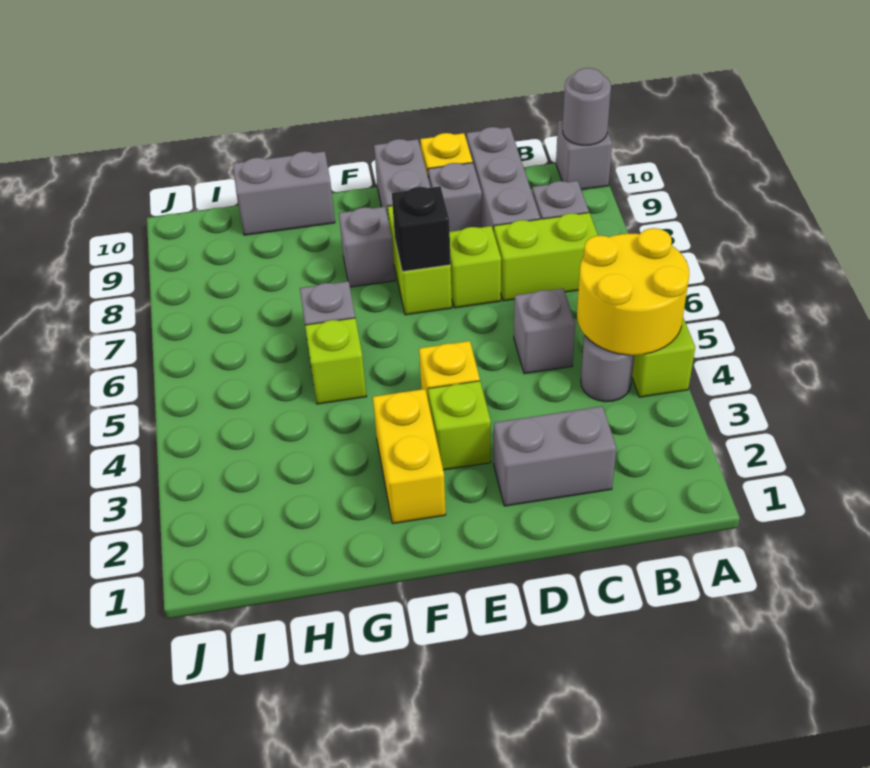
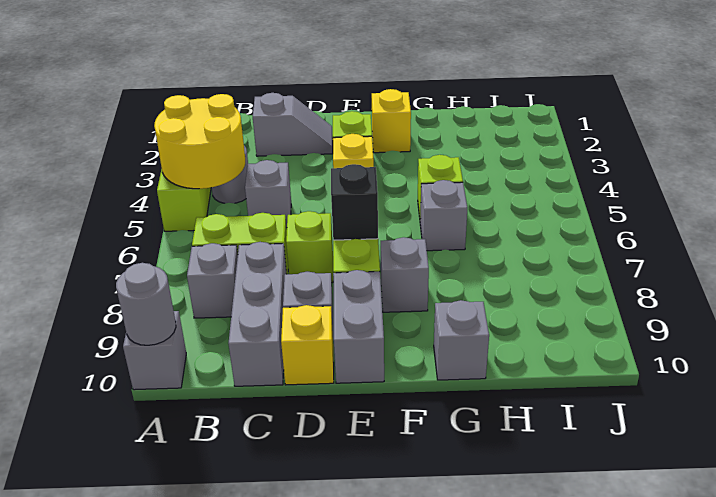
grey 1x2 brick [494,406,616,506] -> grey 1x2 slope [253,93,333,156]
yellow 1x2 brick [373,389,446,523] -> yellow 1x1 brick [372,89,411,153]
grey 1x2 brick [233,151,335,235] -> grey 1x1 brick [434,300,489,380]

